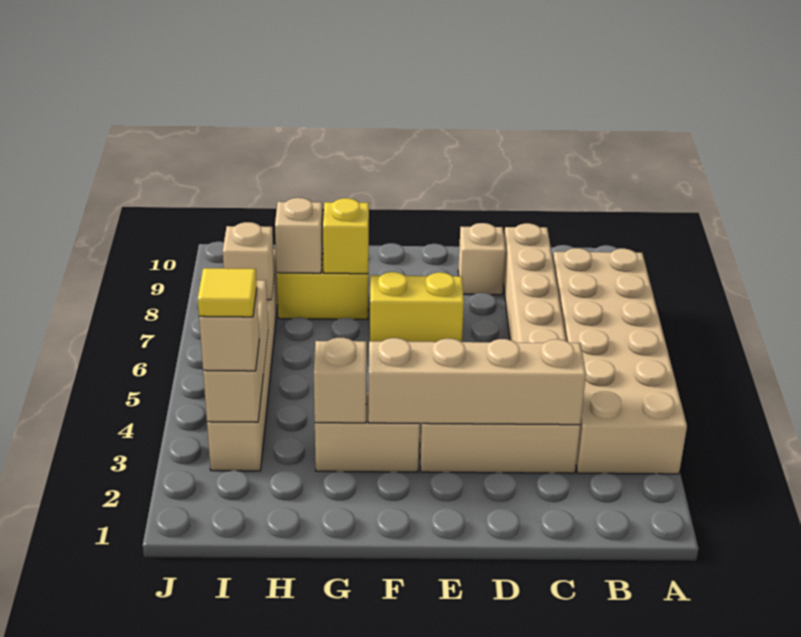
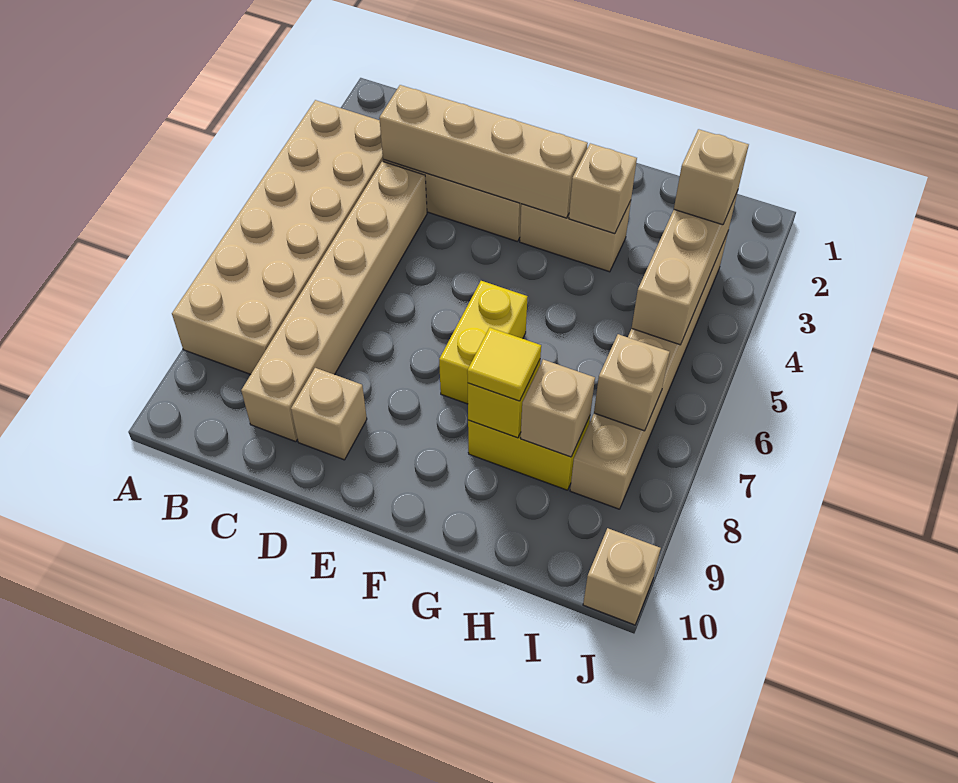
yellow 1x2 brick [370,272,464,342] -> yellow 1x2 brick turned to [439,281,528,404]
yellow 1x1 tile [198,268,257,317] -> yellow 1x1 tile moved to [467,327,541,401]
none -> tan 1x1 brick [583,528,661,625]

